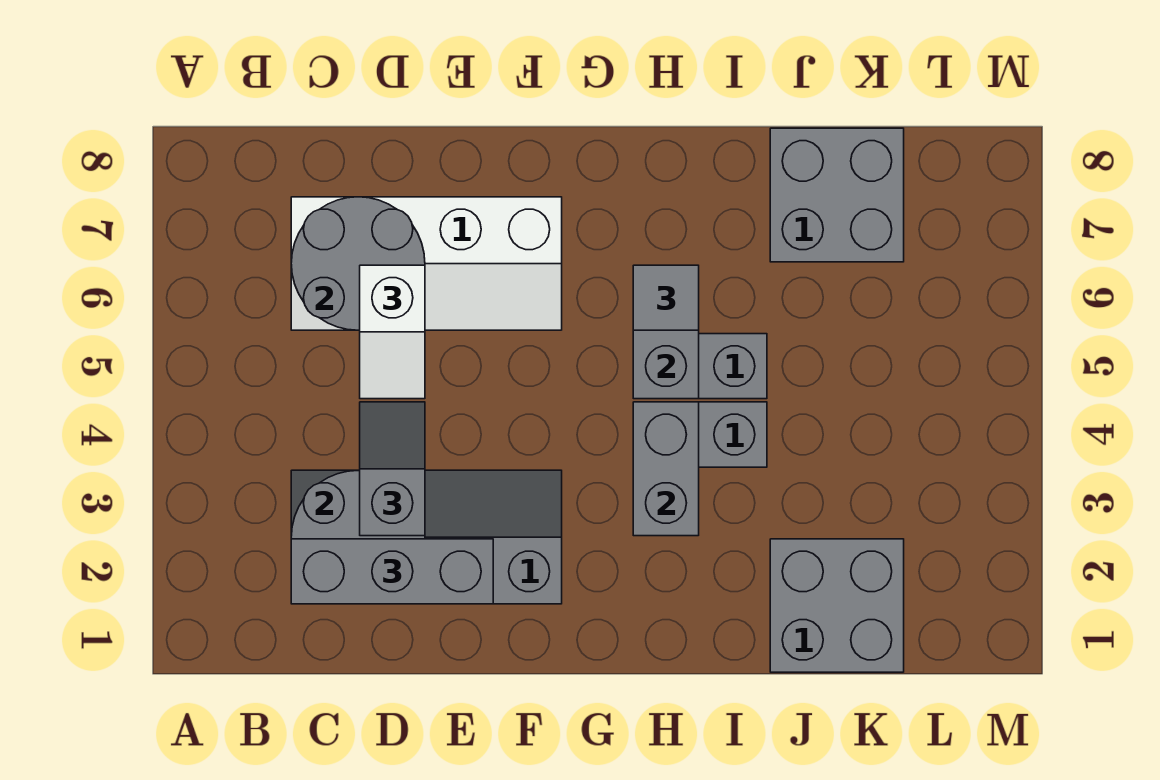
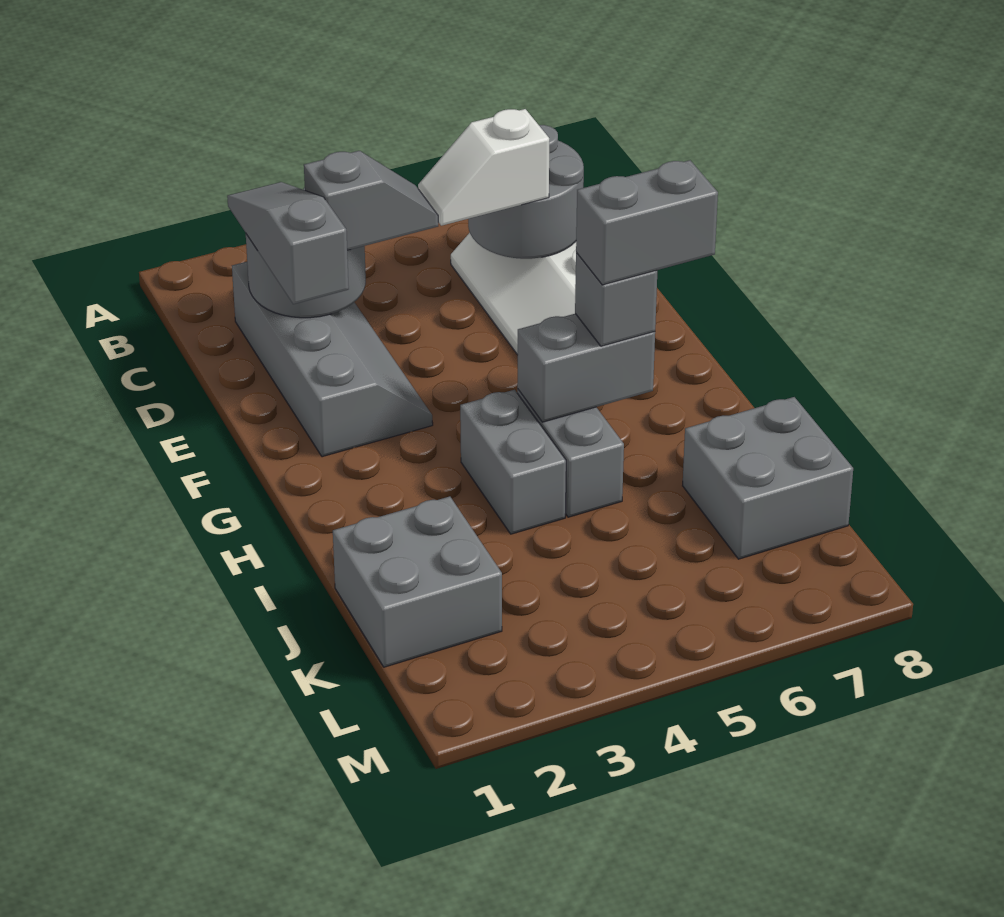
grey 1x3 brick [291,539,493,604] -> grey 1x3 slope [227,182,349,304]
grey 1x2 brick [633,402,699,536] -> grey 1x2 brick moved to [576,160,718,285]
grey 1x1 tile [633,265,699,330] -> grey 1x1 brick [575,253,657,346]

